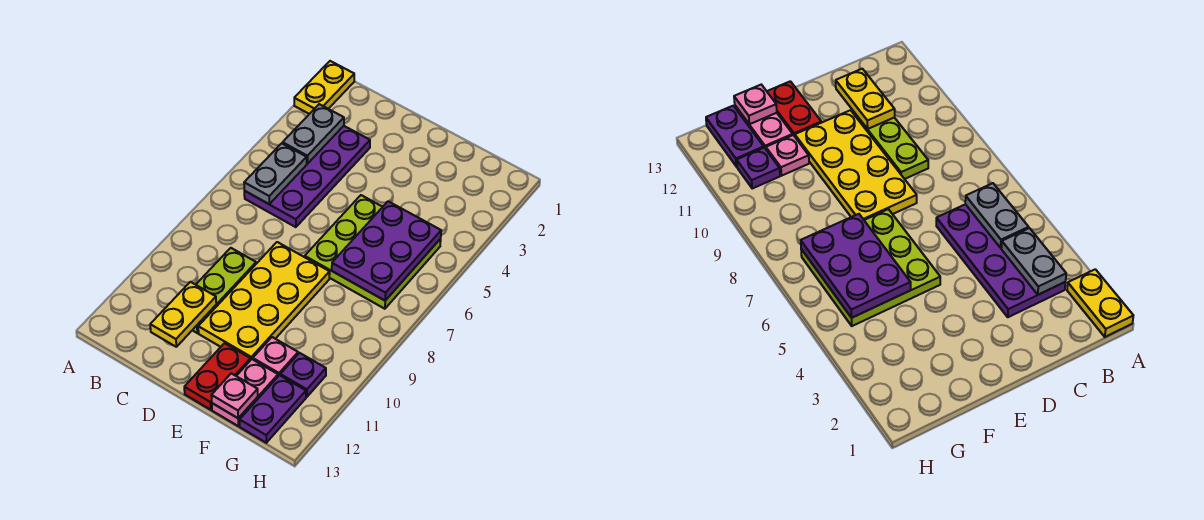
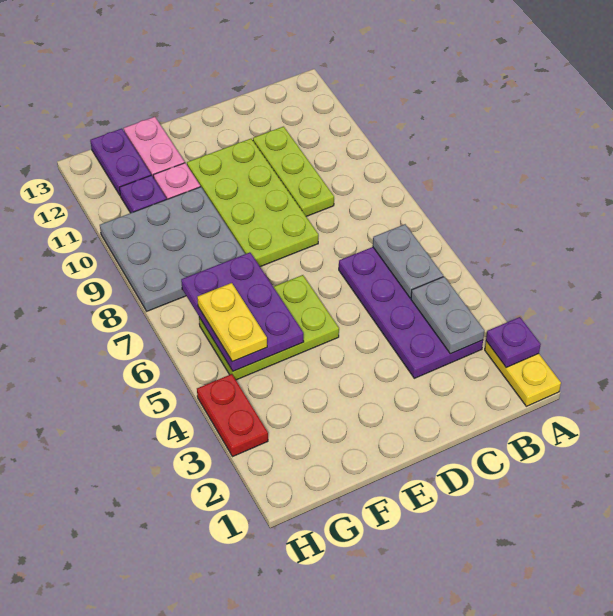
none -> purple 1x1 plate [486,317,541,367]
yellow 1x2 plate [150,282,216,347] -> yellow 1x2 plate moved to [197,283,267,362]
yellow 2x4 plate [198,242,330,359] -> lime 2x4 plate [187,139,318,267]
lime 3x3 plate [305,195,441,309] -> lime 2x3 plate [199,275,339,380]
red 1x2 plate [184,343,251,410] -> red 1x2 plate moved to [197,374,268,457]
none -> grey 3x3 plate [100,187,245,311]
pink 1x1 plate [211,373,258,418] -> none

